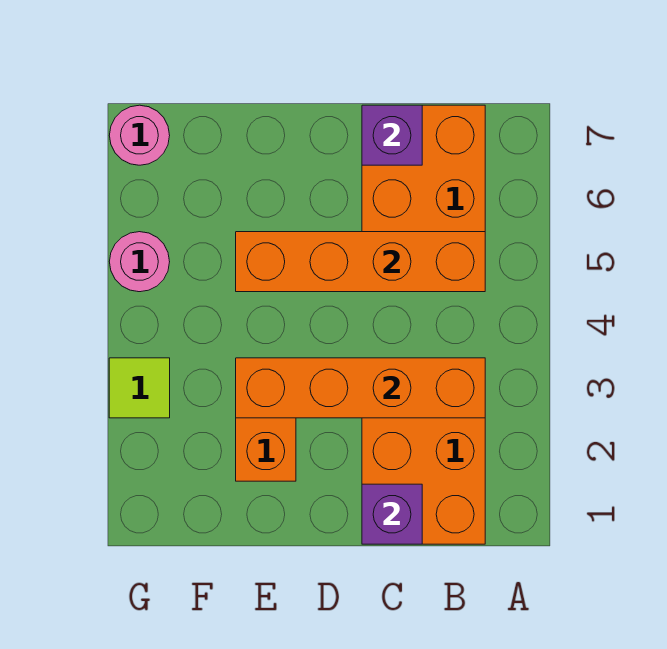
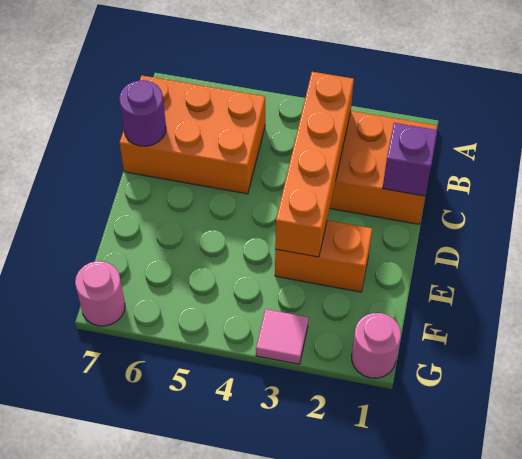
orange 1x4 brick [236,232,485,292] -> none
purple 1x1 brick [362,105,422,165] -> purple 1x1 round brick [119,80,166,146]
lime 1x1 tile [109,358,170,418] -> pink 1x1 tile [256,309,308,364]
pink 1x1 round brick [109,232,170,292] -> pink 1x1 round brick moved to [352,313,401,378]

